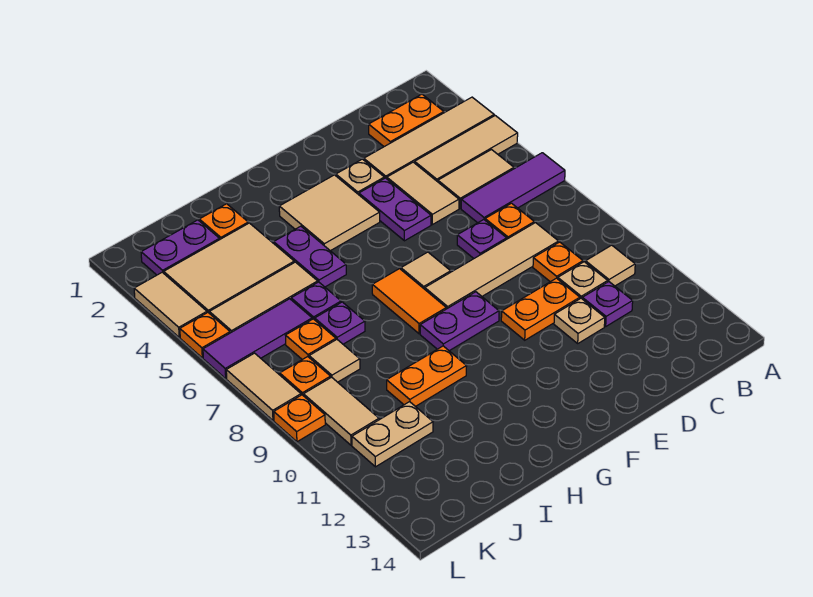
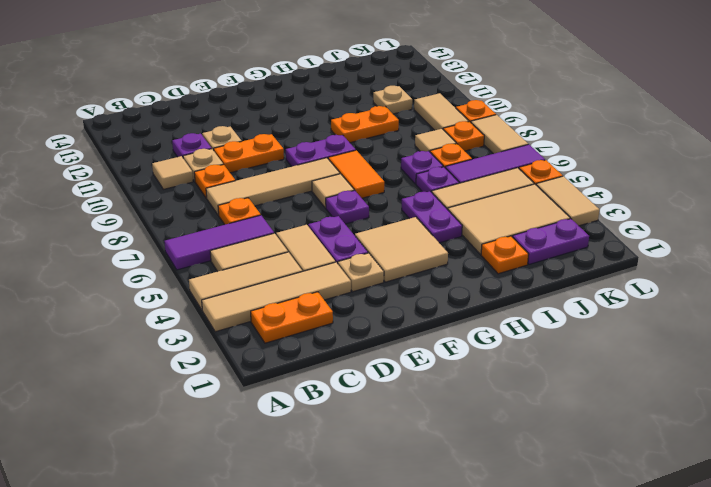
purple 1x1 plate [457,220,507,258] -> purple 1x1 plate moved to [326,190,369,224]
tan 1x2 plate [352,402,433,467] -> tan 1x1 plate [373,86,412,114]

